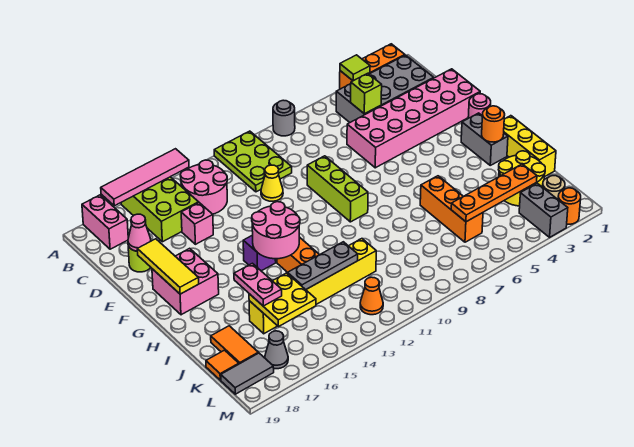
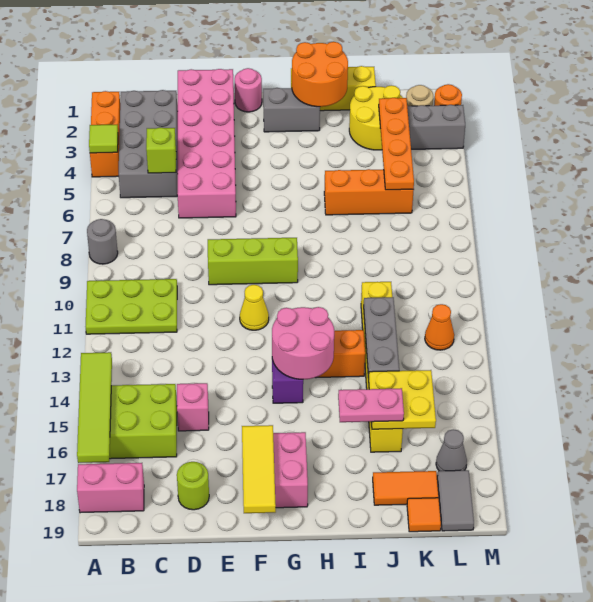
pink 1x4 tile [101,149,189,206] -> lime 1x4 tile [77,352,112,463]
pink 2x2 round brick [180,160,227,214] -> none
yellow 1x1 cone [261,165,283,201] -> yellow 1x1 cone moved to [240,285,269,330]
pink 1x1 cone [128,214,151,251] -> none
yellow 1x3 tile [137,239,199,294] -> yellow 1x3 tile turned to [242,425,276,513]
orange 1x1 round brick [482,106,505,142] -> orange 2x2 round brick [292,42,348,107]

